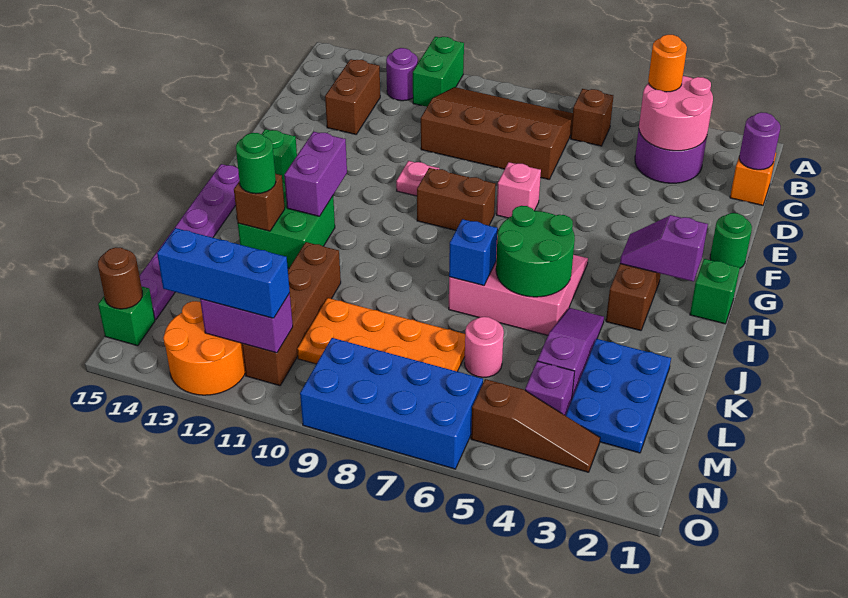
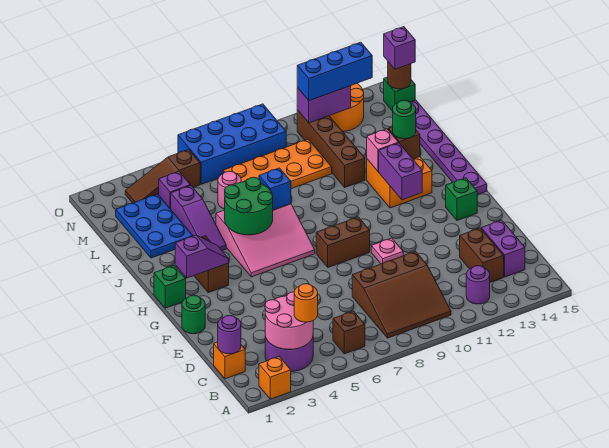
none -> orange 1x1 brick [259,357,291,399]
green 1x2 brick [413,37,464,107] -> none
brown 3x4 slope [421,87,573,179] -> brown 3x3 slope [352,252,451,338]
none -> purple 1x2 brick [481,220,525,277]
pink 1x1 brick [496,162,541,218] -> pink 1x1 brick moved to [367,129,399,172]
green 2x2 brick [238,182,335,268] -> orange 2x2 brick [367,157,432,208]
none -> purple 1x1 brick [384,27,415,69]

